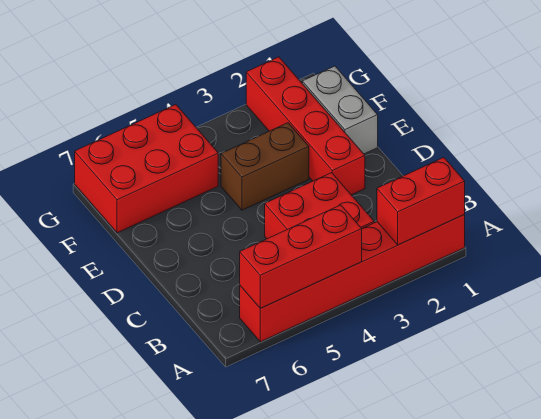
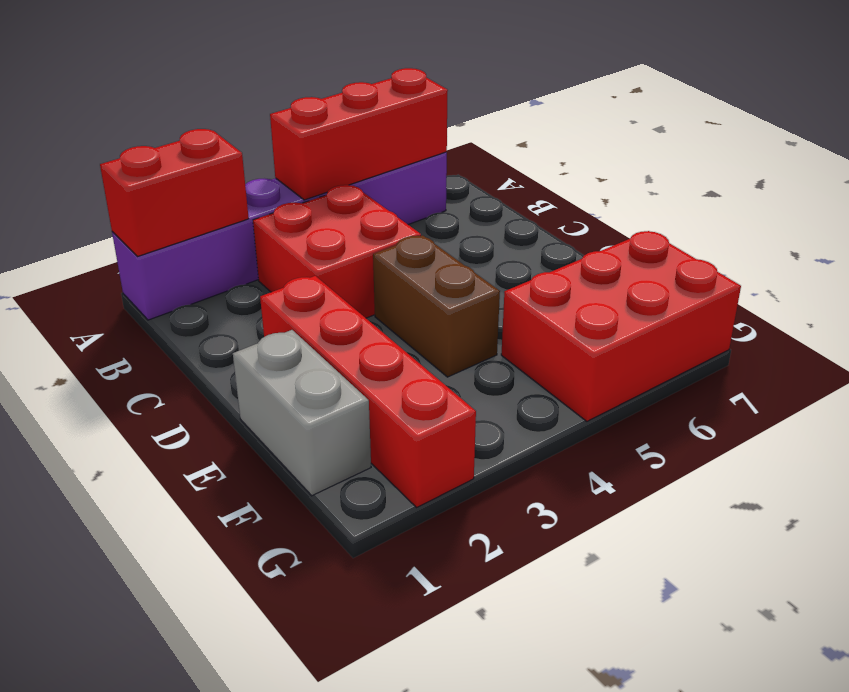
red 1x6 brick [240,215,465,342] -> purple 1x6 brick [112,152,447,320]
brown 1x2 brick [221,123,309,210] -> brown 1x2 brick turned to [373,235,500,377]

